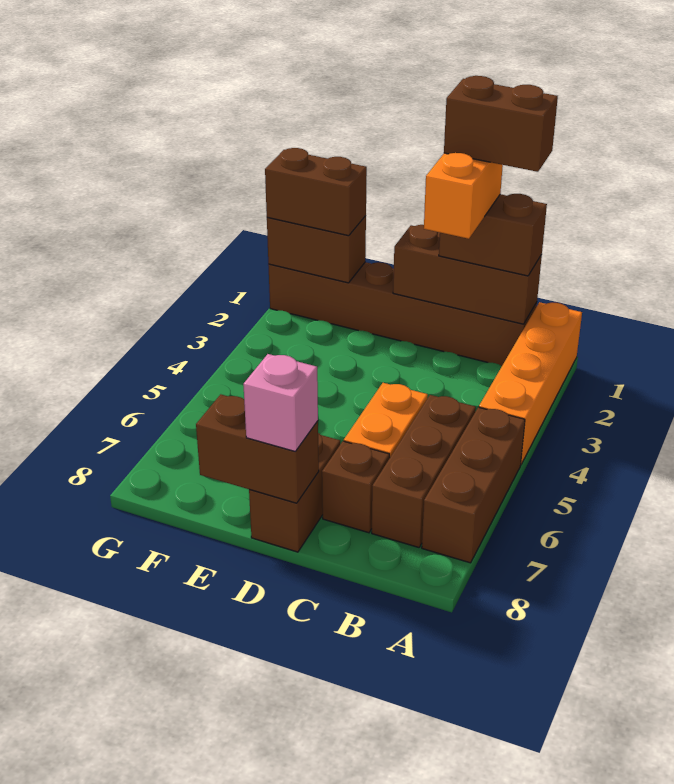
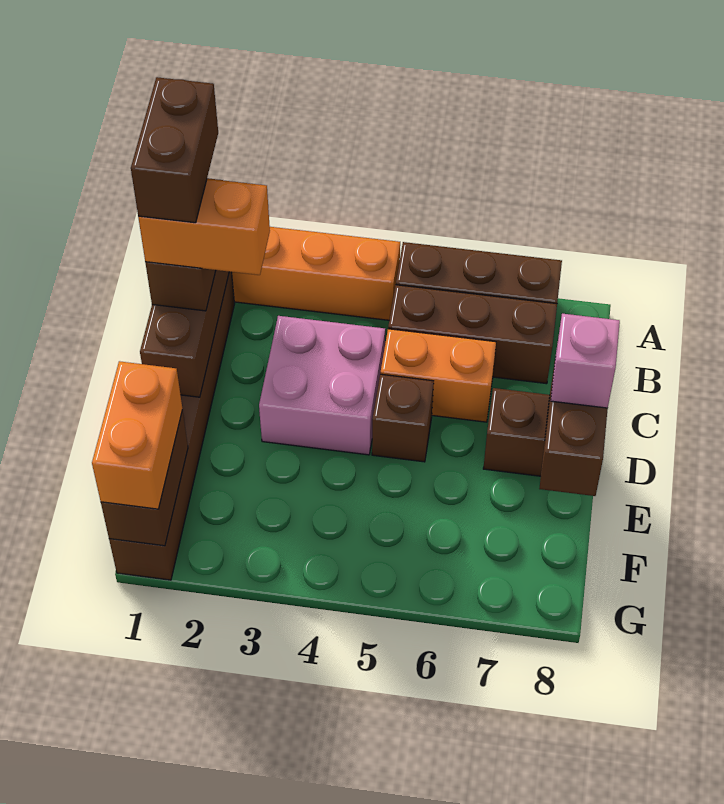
none -> pink 2x2 brick [259,316,385,455]
brown 1x1 brick [322,441,390,533] -> brown 1x1 brick moved to [372,374,434,462]
brown 1x2 brick [265,148,367,236] -> orange 1x2 brick [92,361,183,509]

